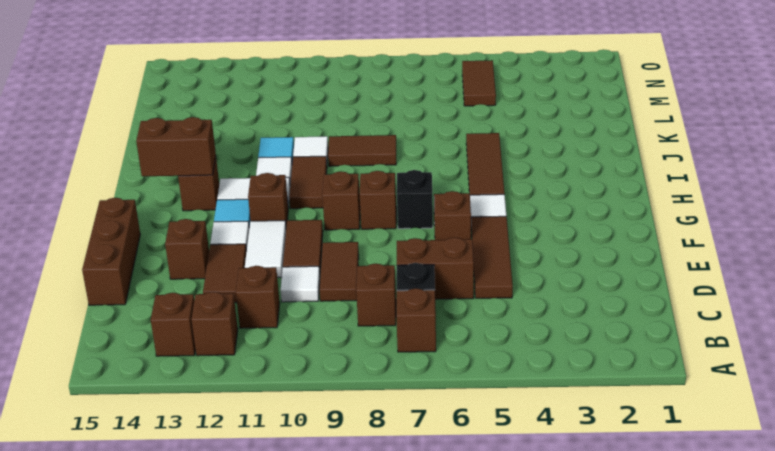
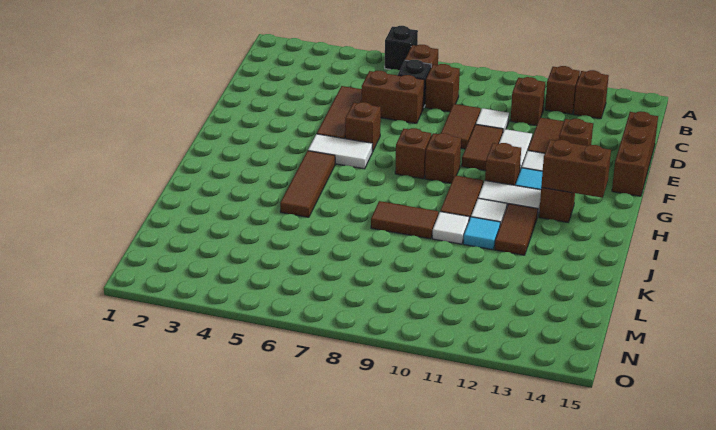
black 1x1 brick [397,170,433,229] -> black 1x1 brick moved to [385,26,418,70]
brown 1x2 tile [462,60,496,106] -> brown 1x2 tile moved to [495,204,538,255]

